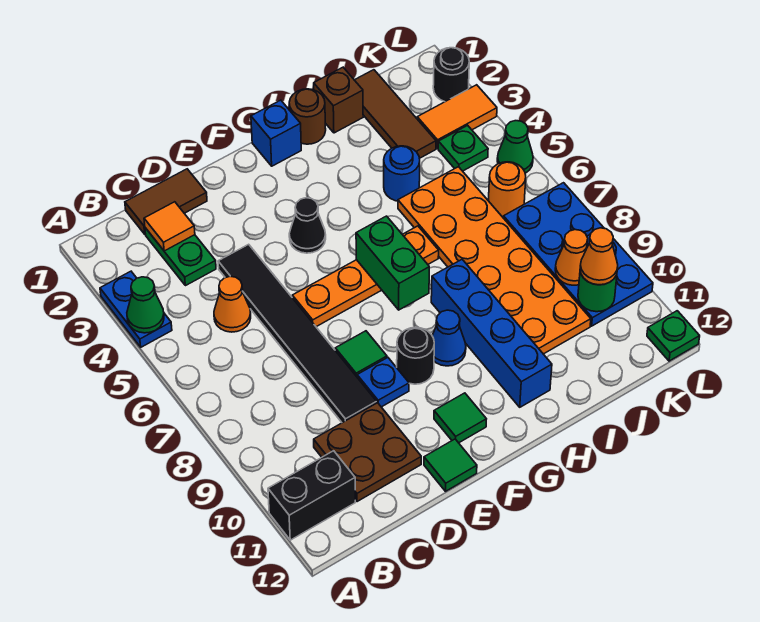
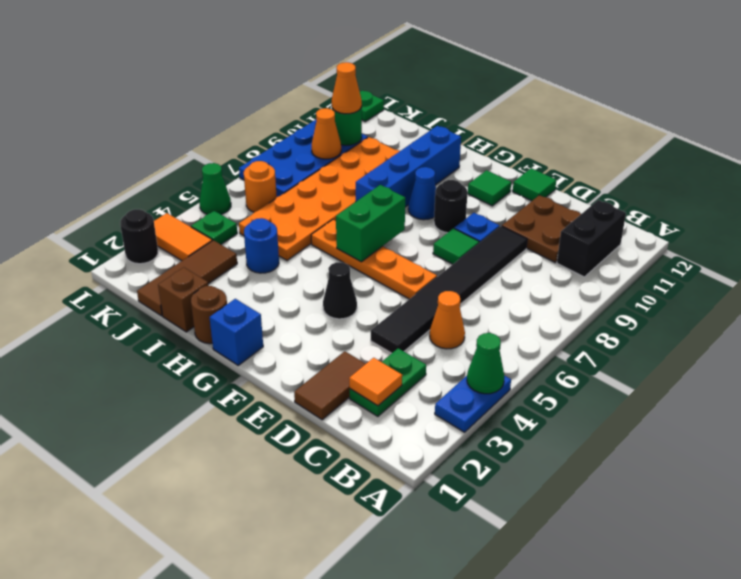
black 1x2 brick [268,451,355,540] -> black 1x2 brick turned to [557,200,626,277]
brown 1x2 tile [125,169,207,234] -> brown 1x2 tile turned to [294,351,365,420]

